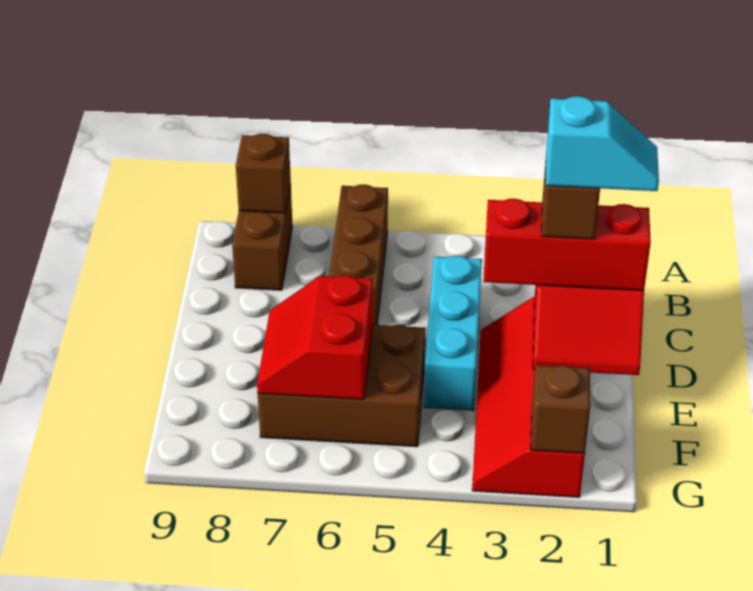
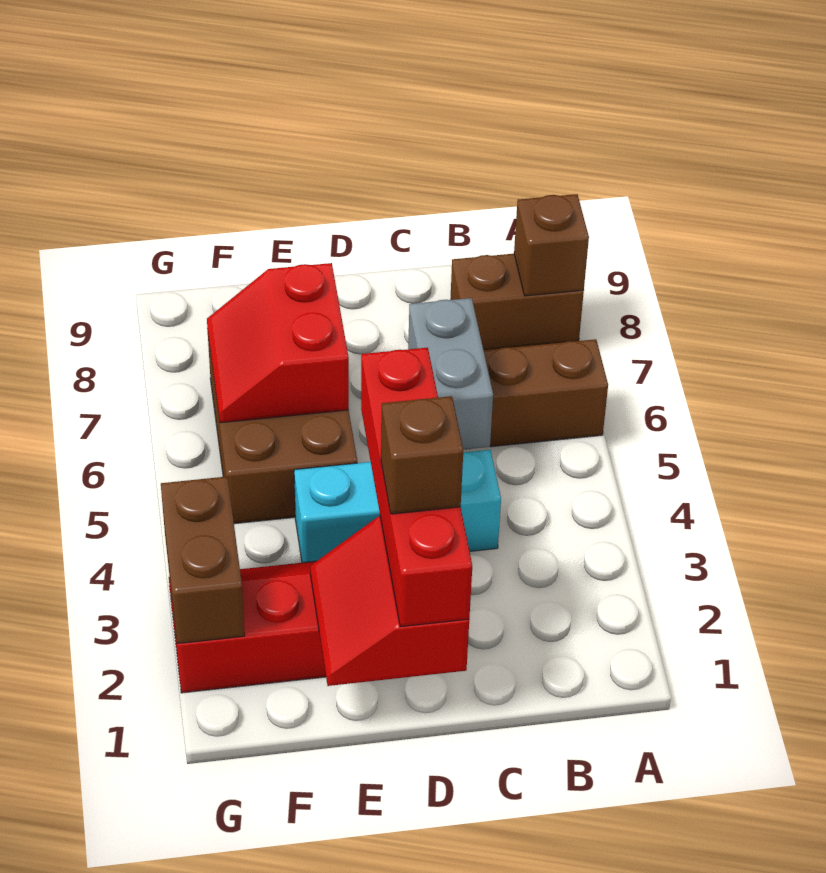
none -> grey 1x2 brick [408,298,493,449]
red 1x3 brick [483,199,651,291] -> red 1x4 brick [361,348,472,627]
cyan 1x2 slope [546,96,659,191] -> none
red 2x2 slope [257,275,373,399] -> red 2x2 slope turned to [207,263,349,423]
brown 1x1 brick [531,365,590,453] -> brown 1x2 brick [161,477,245,644]

